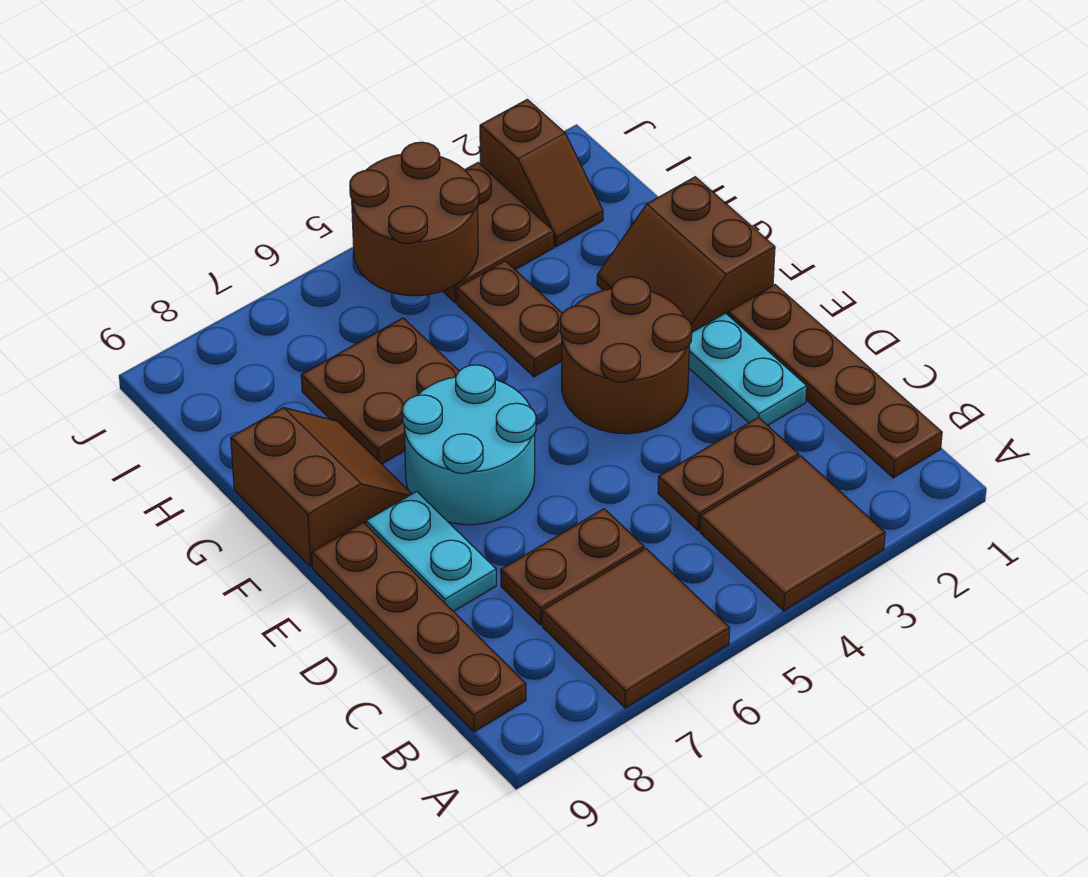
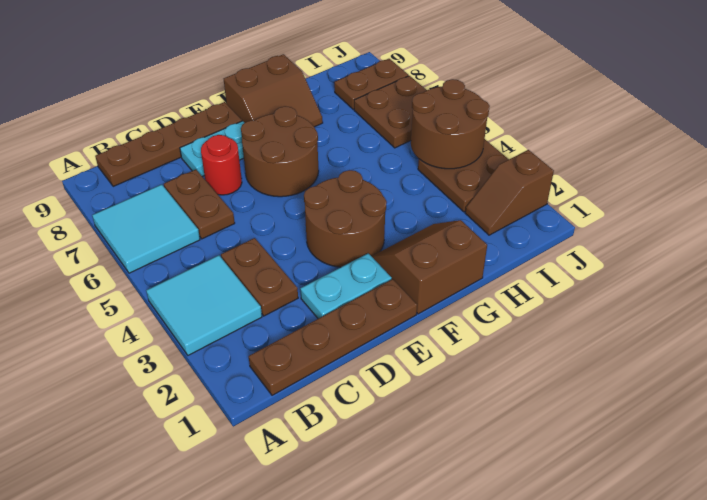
brown 2x2 tile [700,456,885,611] -> cyan 2x2 tile [146,255,262,355]
brown 2x2 tile [542,549,730,708] -> cyan 2x2 tile [92,185,200,273]
none -> red 1x1 round brick [201,135,242,195]
cyan 2x2 round brick [402,365,536,525] -> brown 2x2 round brick [241,106,319,197]
brown 1x2 plate [457,261,562,377] -> brown 1x2 plate moved to [334,59,409,109]
brown 2x2 plate [301,318,459,464] -> brown 2x2 plate moved to [354,76,427,148]

